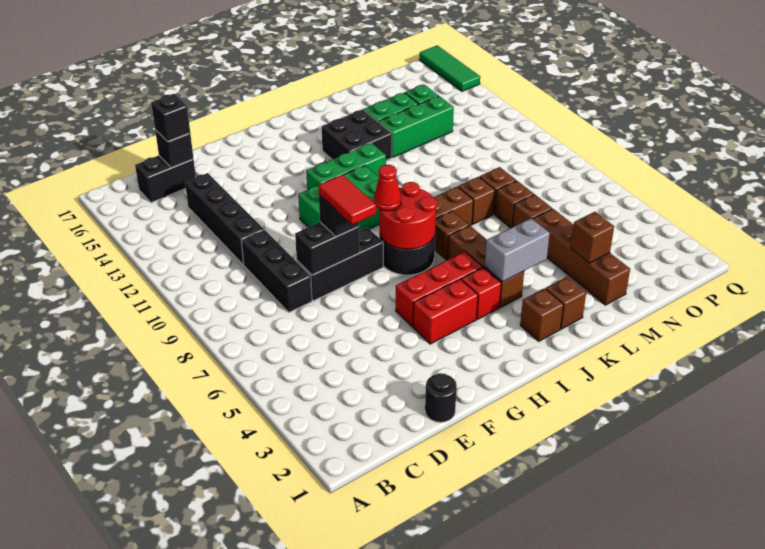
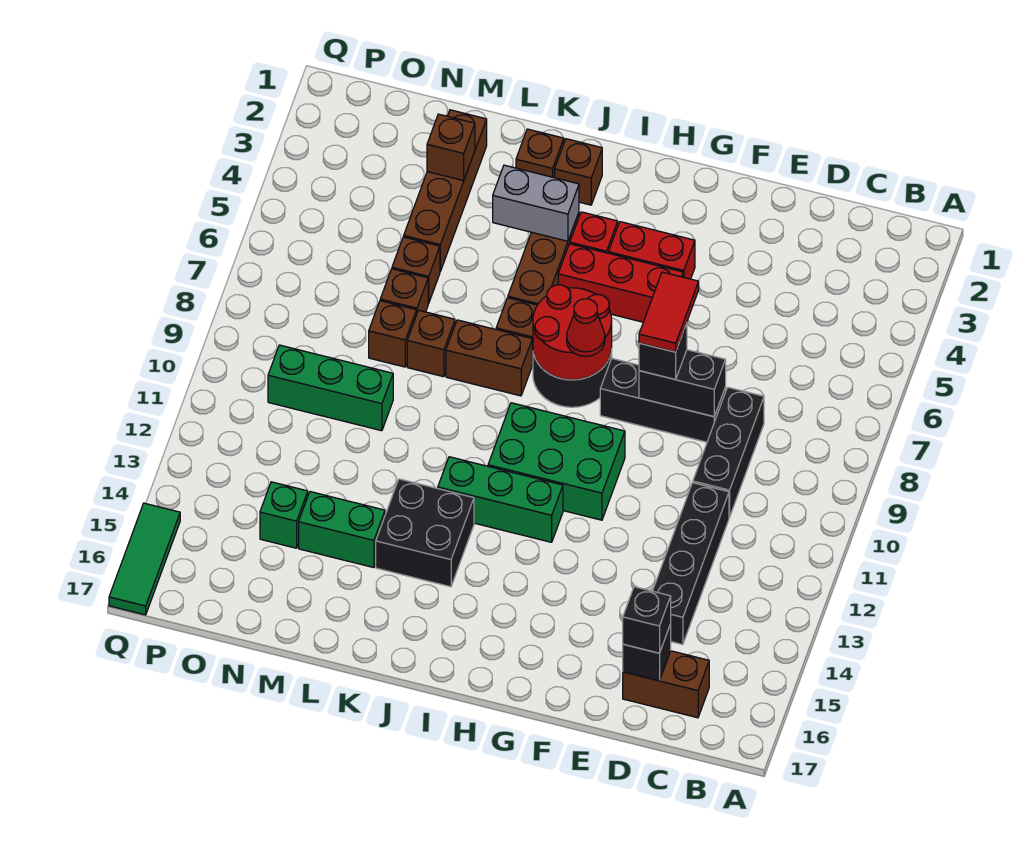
black 1x2 brick [135,156,196,203] -> brown 1x2 brick [623,651,709,718]
black 1x1 round brick [425,373,457,422] -> none
green 1x3 brick [379,96,454,157] -> green 1x3 brick moved to [268,345,393,431]

